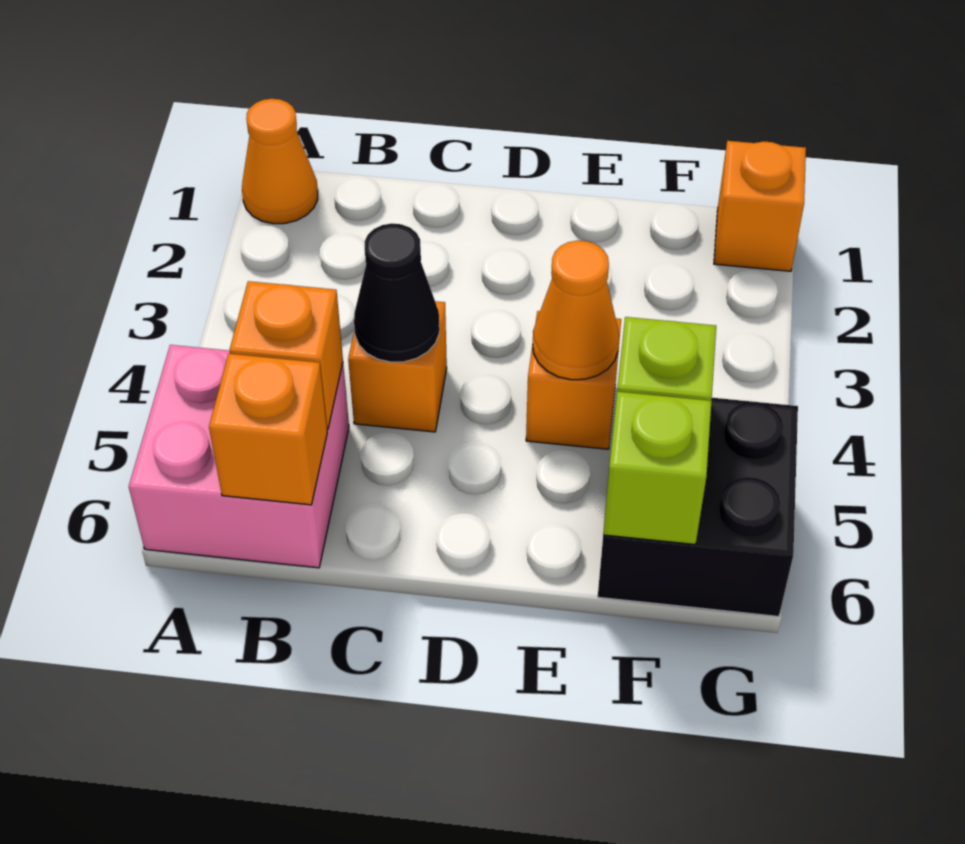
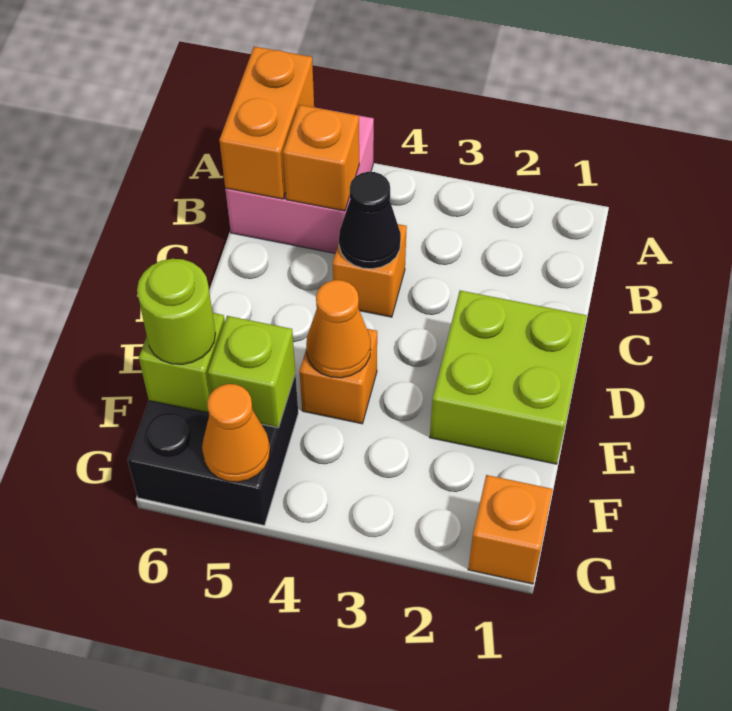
orange 1x1 cone [242,99,318,224] -> orange 1x1 cone moved to [202,384,270,482]
orange 1x1 brick [209,354,327,505] -> orange 1x2 brick [219,47,314,199]
none -> lime 2x2 brick [430,290,587,464]
none -> lime 1x1 round brick [137,259,216,364]

